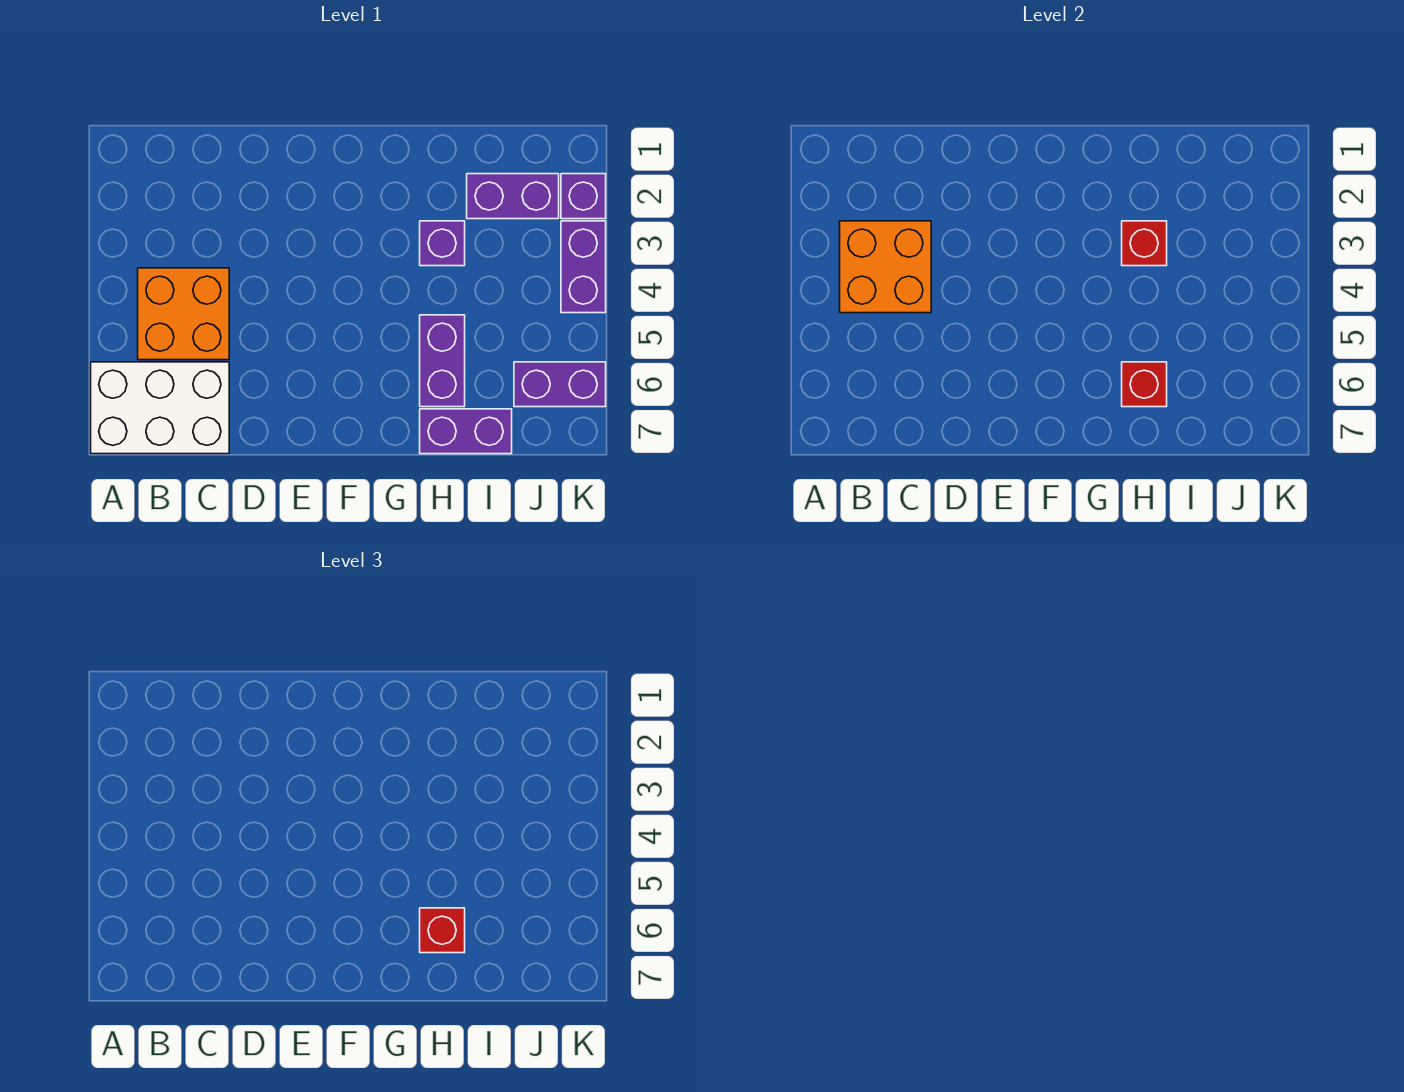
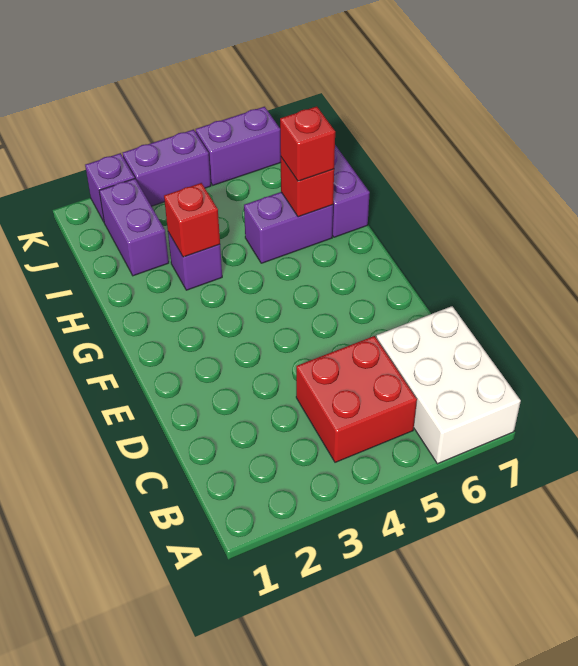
orange 2x2 brick [840,221,931,313] -> none
orange 2x2 brick [138,268,229,360] -> red 2x2 brick [296,336,417,462]
purple 1x2 brick [514,362,606,407] -> purple 1x2 brick turned to [196,107,281,185]

